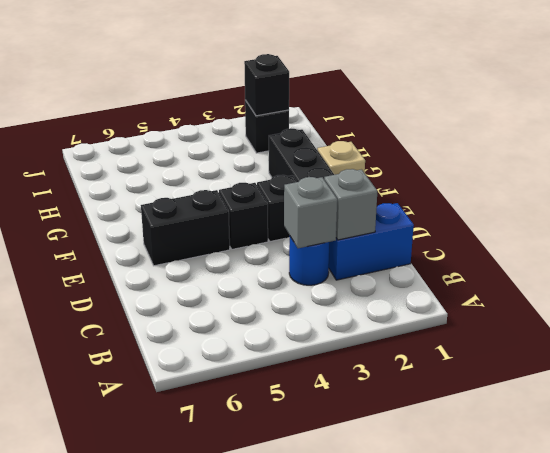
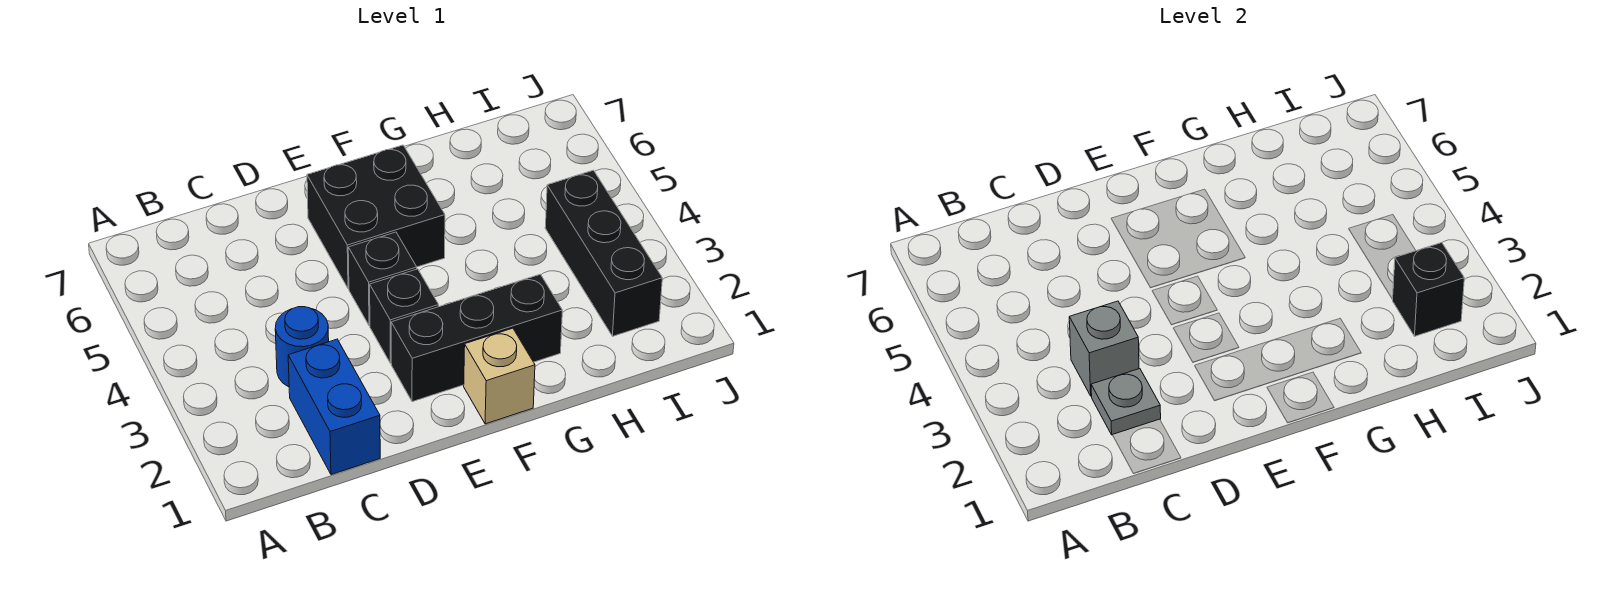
grey 1x1 brick [324,169,377,240] -> grey 1x1 plate [1091,369,1161,435]
black 1x2 brick [141,190,230,266] -> black 2x2 brick [307,145,445,289]
black 1x1 brick [245,100,289,153] -> black 1x3 brick [545,170,662,336]

